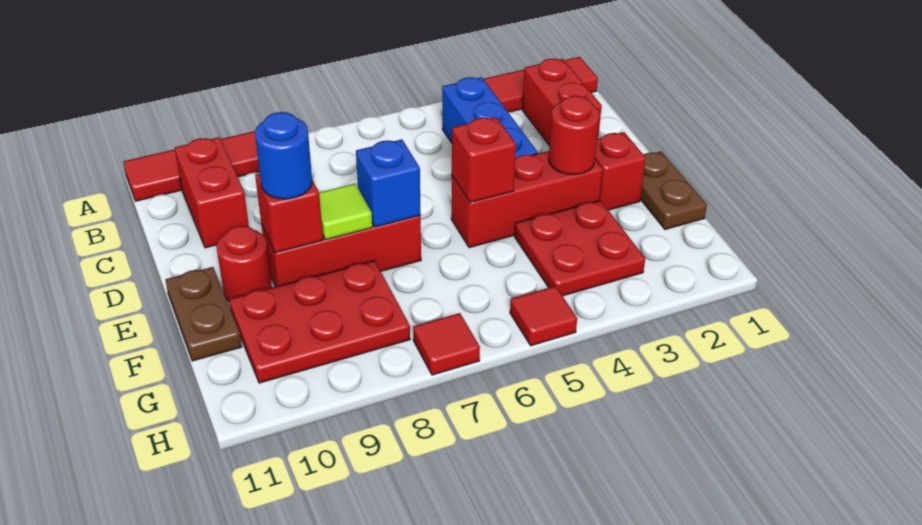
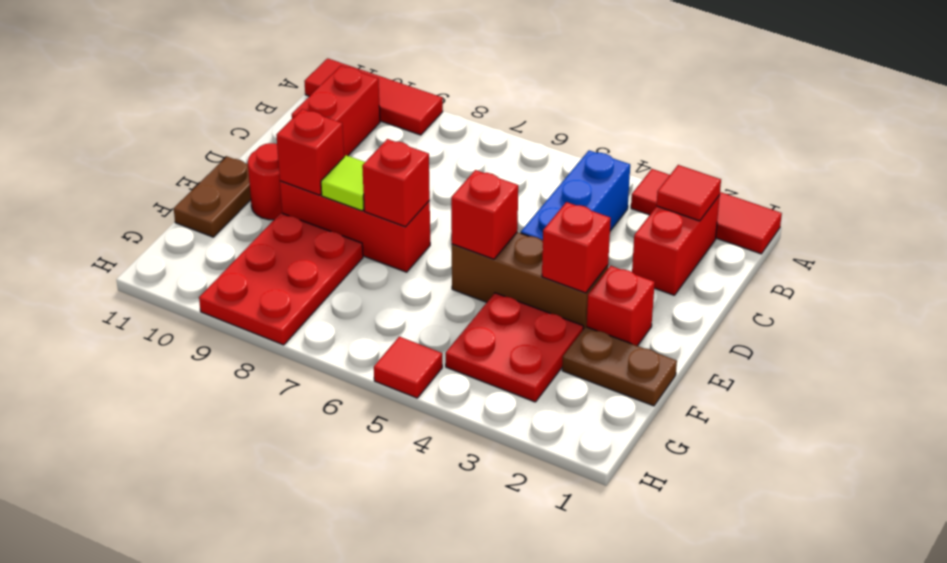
brown 1x2 plate [640,152,707,230] -> brown 1x2 plate turned to [562,327,677,406]
red 1x3 brick [451,151,603,248] -> brown 1x3 brick [452,232,608,329]
red 1x1 round brick [549,96,599,175] -> red 1x1 brick [542,202,611,293]
blue 1x1 brick [356,139,421,227] -> red 1x1 brick [362,139,430,227]
blue 1x1 round brick [255,112,312,199] -> none
red 2x3 plate [229,260,410,383] -> red 2x3 plate turned to [199,213,363,345]
red 1x1 tile [413,313,480,375] -> red 1x1 tile moved to [656,165,721,221]

